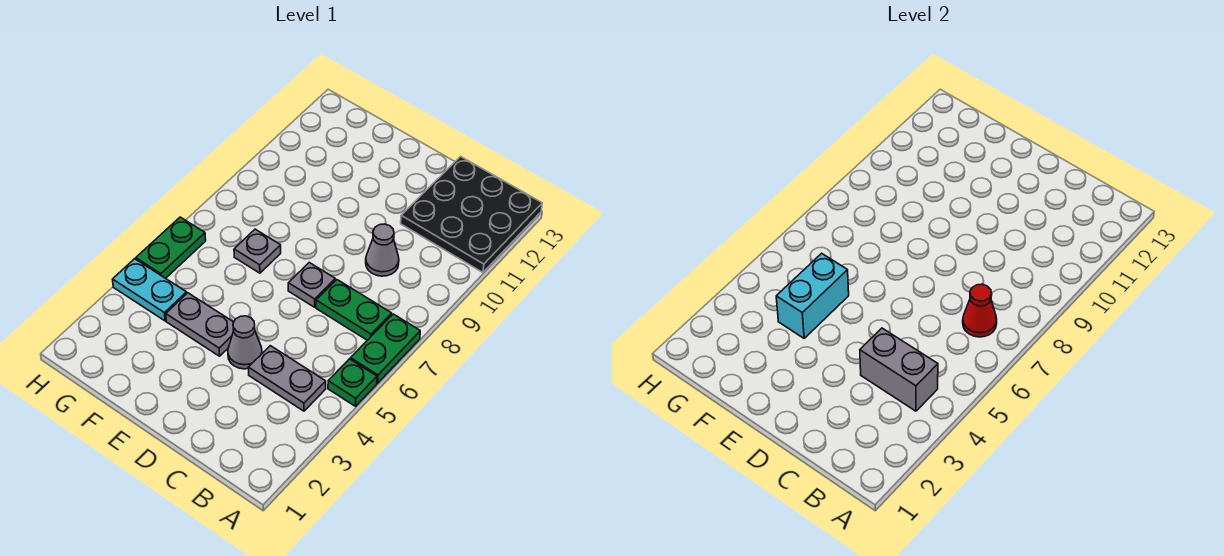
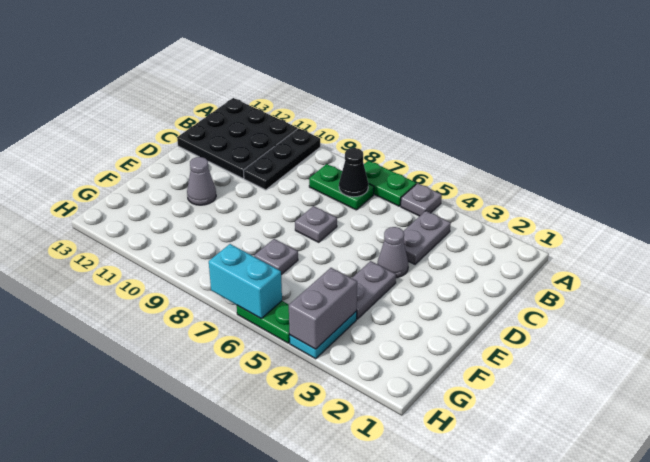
green 1x1 plate [328,359,377,406] -> grey 1x1 plate [401,183,442,216]
none -> black 1x3 plate [243,128,320,190]
grey 1x2 brick [860,328,938,411] -> grey 1x2 brick moved to [289,268,357,349]
green 1x2 plate [316,280,392,340] -> green 1x2 plate turned to [309,164,374,210]
red 1x1 cone [963,284,997,337] -> black 1x1 cone [339,148,368,197]
grey 1x1 cone [366,224,399,276] -> grey 1x1 cone moved to [187,157,216,205]
cyan 1x2 brick [776,253,849,338] -> cyan 1x2 brick moved to [209,244,282,318]

